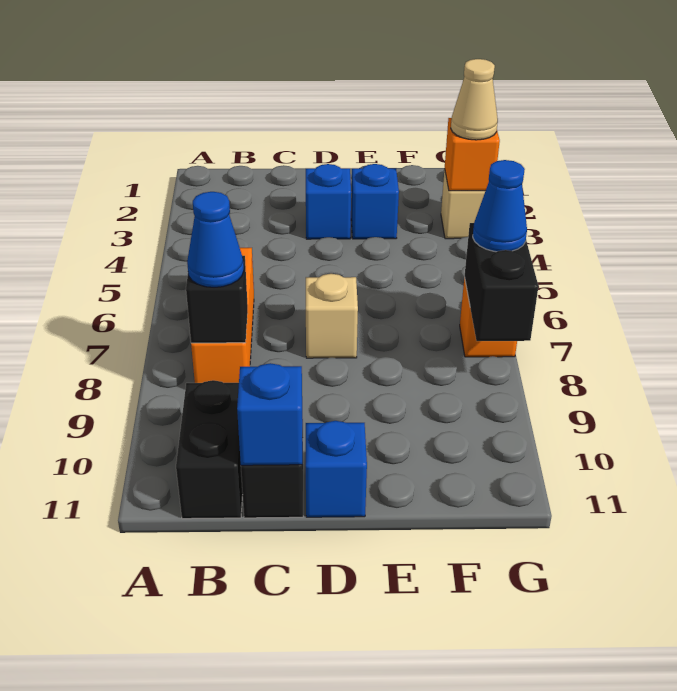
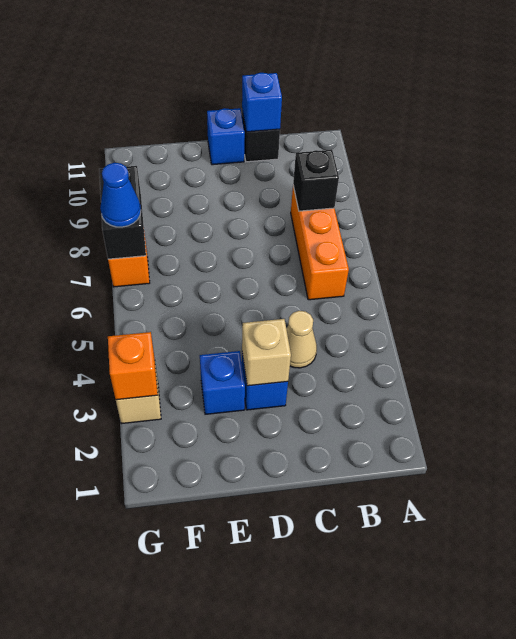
blue 1x1 cone [187,192,244,287] -> none
black 1x2 brick [176,380,243,519] -> none
tan 1x1 brick [306,274,358,358] -> tan 1x1 brick moved to [242,319,291,386]
tan 1x1 cone [451,59,498,140] -> tan 1x1 cone moved to [287,311,317,368]

